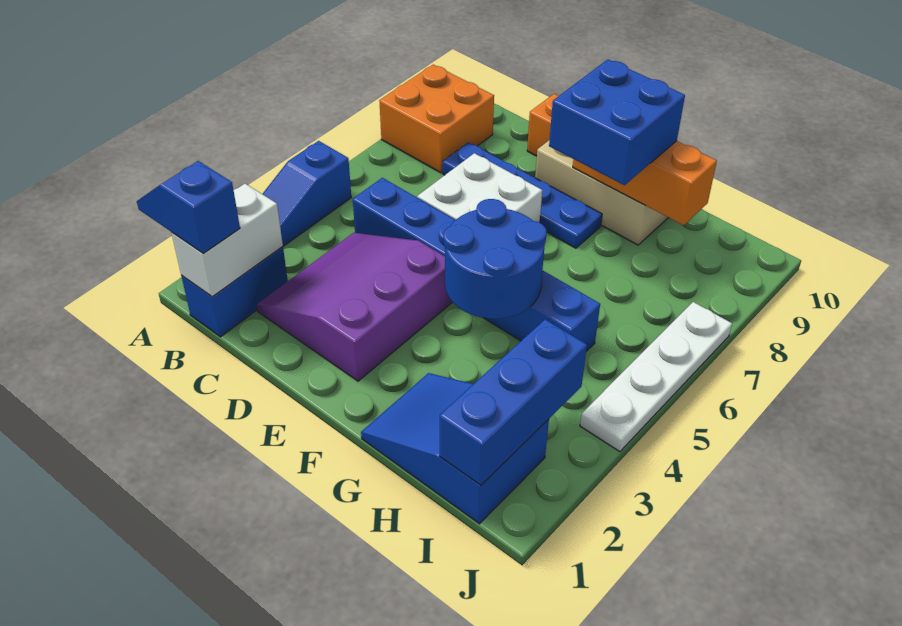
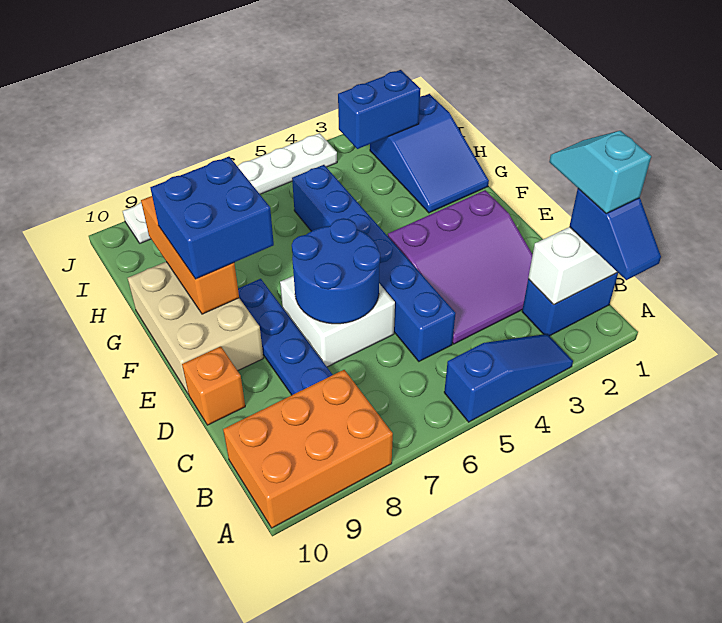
orange 2x2 brick [379,65,494,173] -> orange 2x3 brick [223,370,393,528]
none -> cyan 1x2 slope [549,131,651,213]
blue 2x2 round brick [443,199,547,319] -> blue 2x2 round brick moved to [292,218,380,324]
blue 1x3 brick [440,319,587,485] -> blue 1x2 brick [338,70,420,149]
white 1x4 plate [580,302,732,452] -> white 1x6 plate [123,133,337,243]

